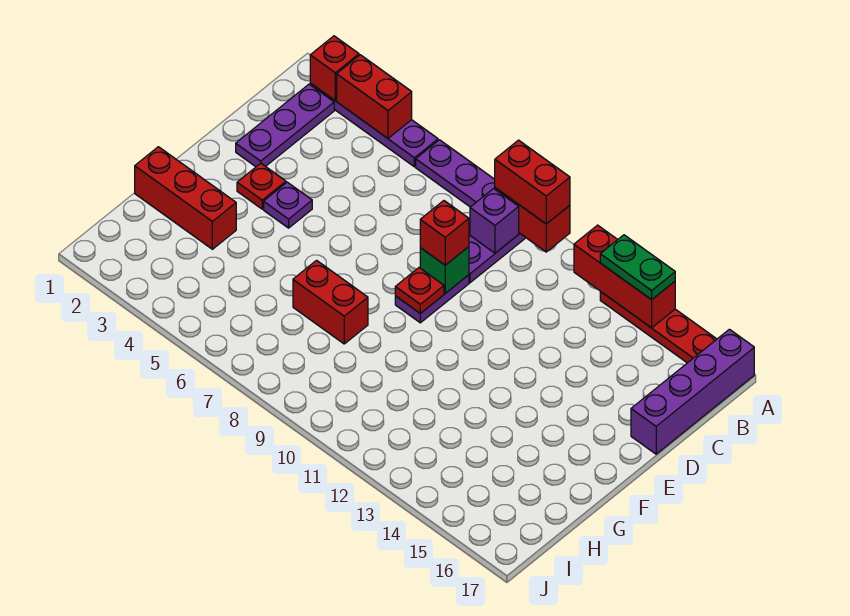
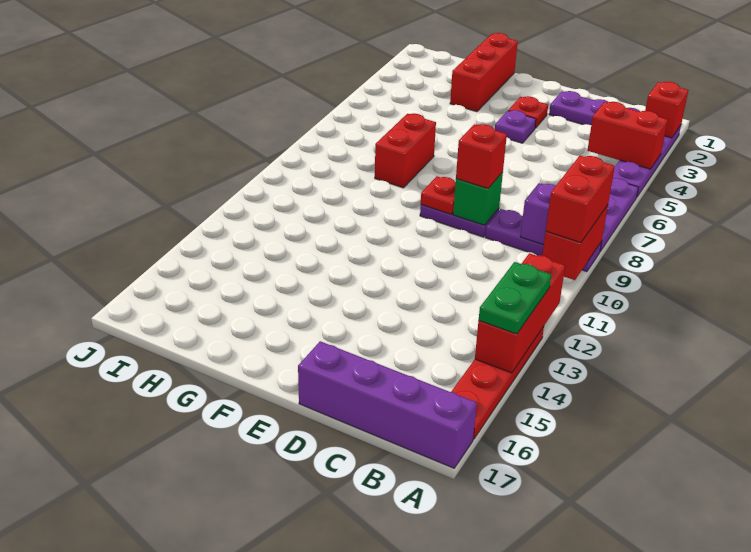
red 1x2 brick [337,55,412,138] -> red 1x2 brick turned to [587,102,668,169]

